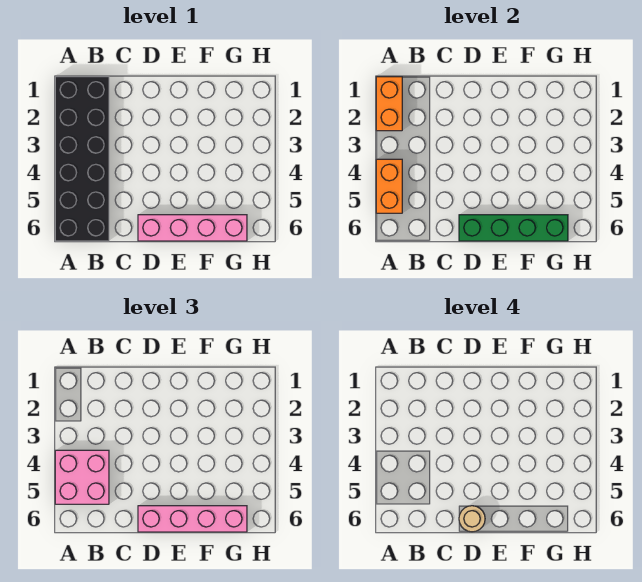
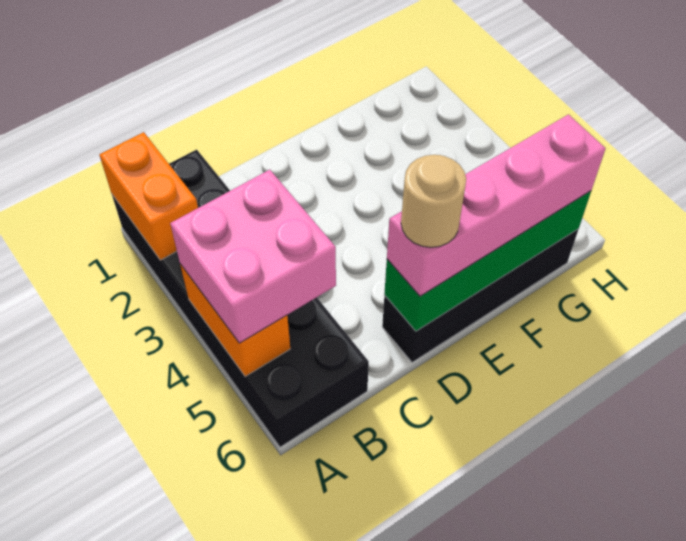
pink 1x4 brick [138,215,247,241] -> black 1x4 brick [382,229,579,362]

